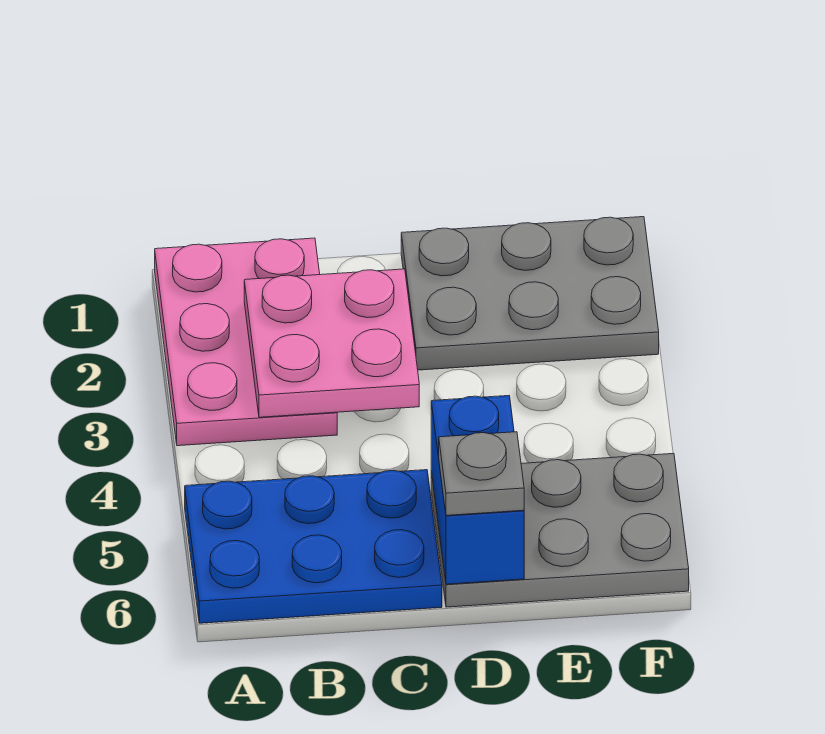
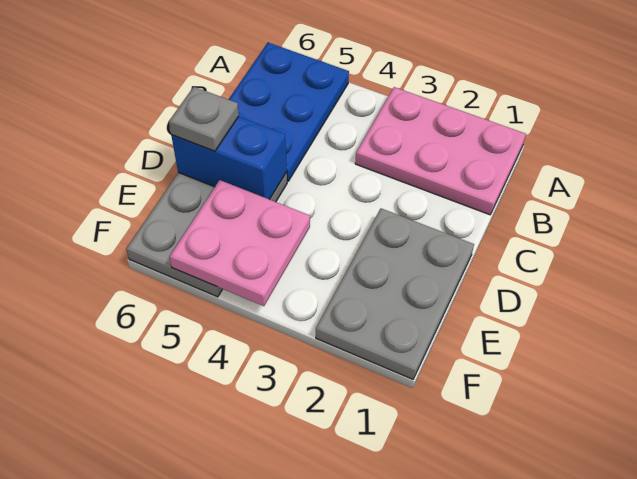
pink 2x2 plate [244,269,419,417] -> pink 2x2 plate moved to [169,180,310,306]

